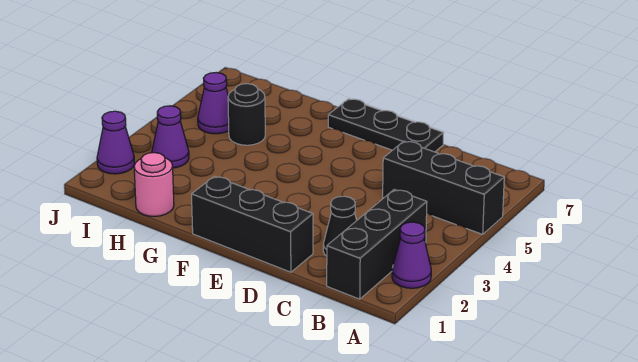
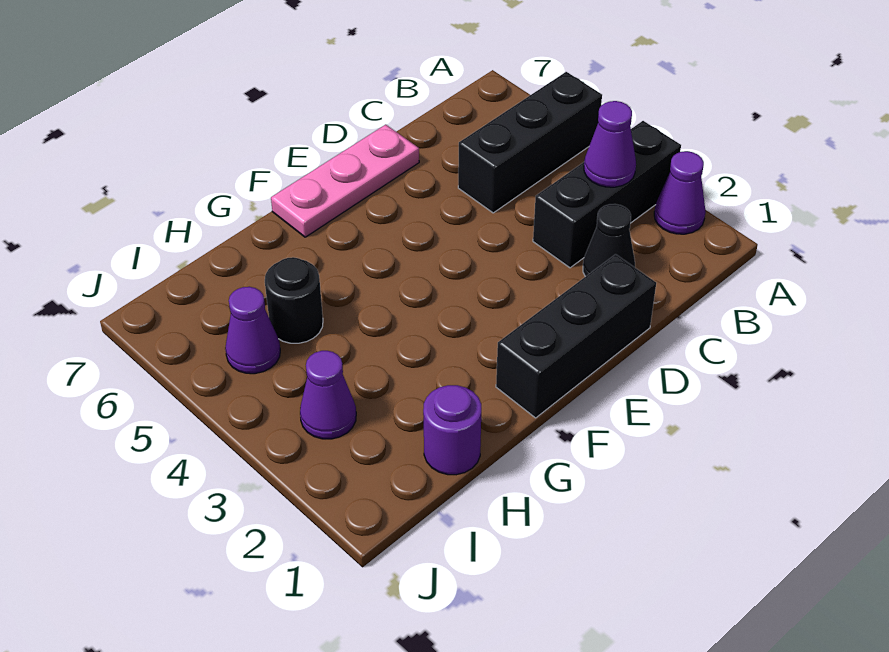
black 1x3 brick [327,190,427,299] -> black 1x3 brick turned to [533,121,681,268]
black 1x3 plate [328,99,443,152] -> pink 1x3 plate [271,125,419,237]
pink 1x1 round brick [134,153,174,216] -> purple 1x1 round brick [423,385,481,475]
purple 1x1 cone [97,111,135,174] -> purple 1x1 cone moved to [584,101,636,187]

